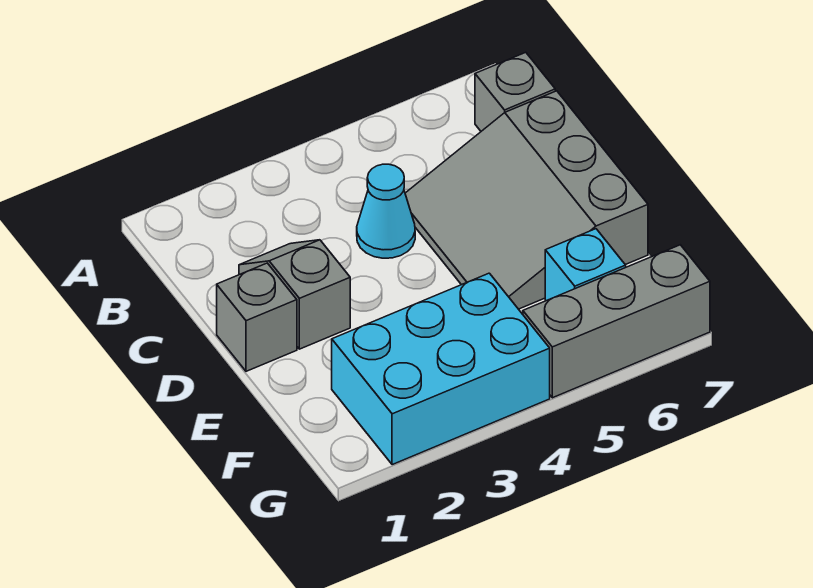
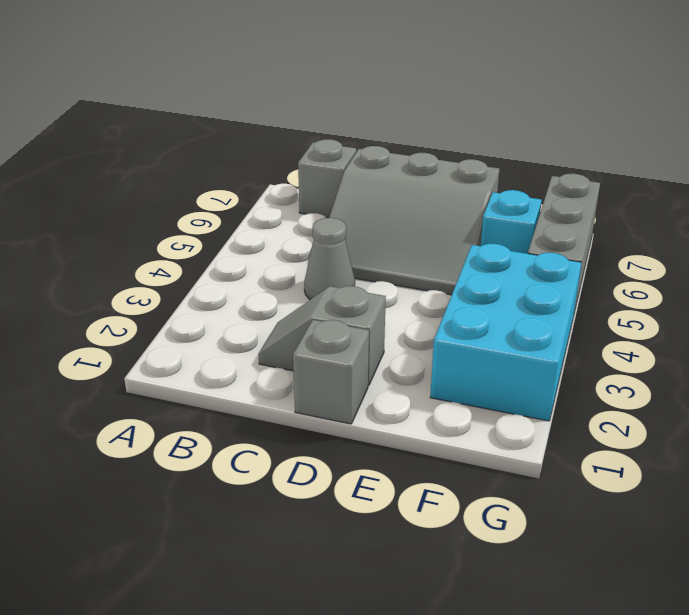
cyan 1x1 cone [357,164,415,258] -> grey 1x1 cone [304,218,355,300]

